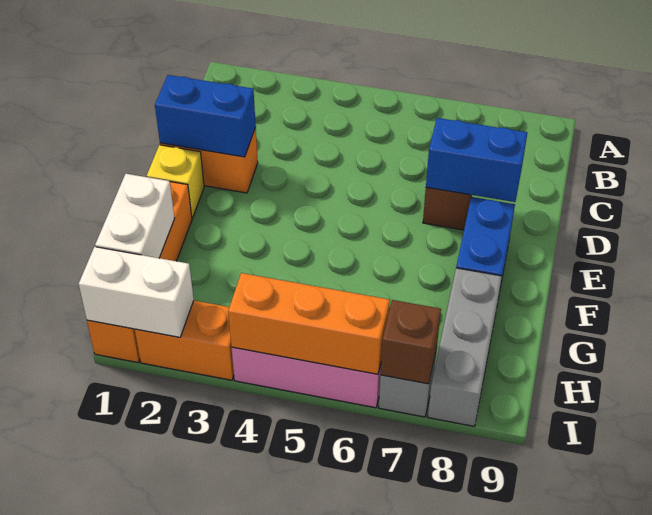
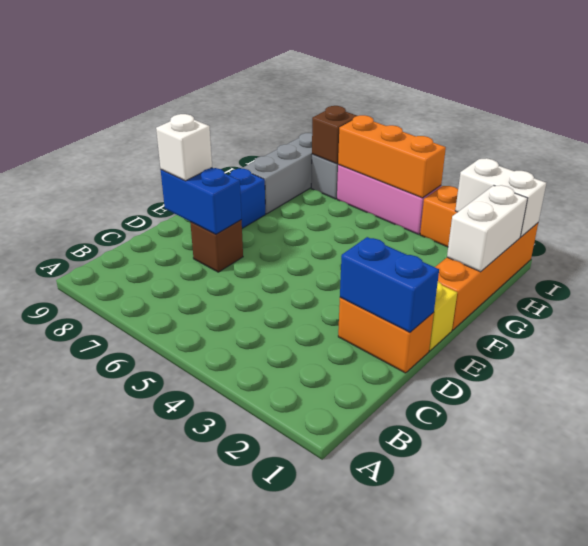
none -> white 1x1 brick [156,114,212,181]

